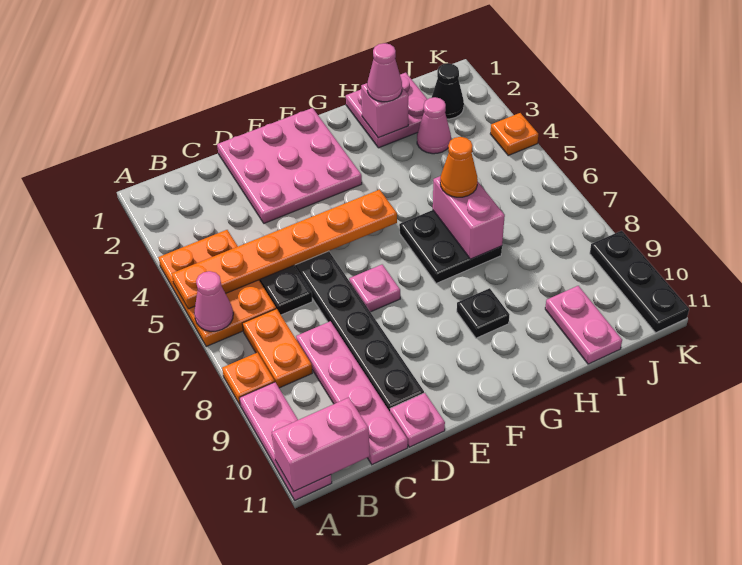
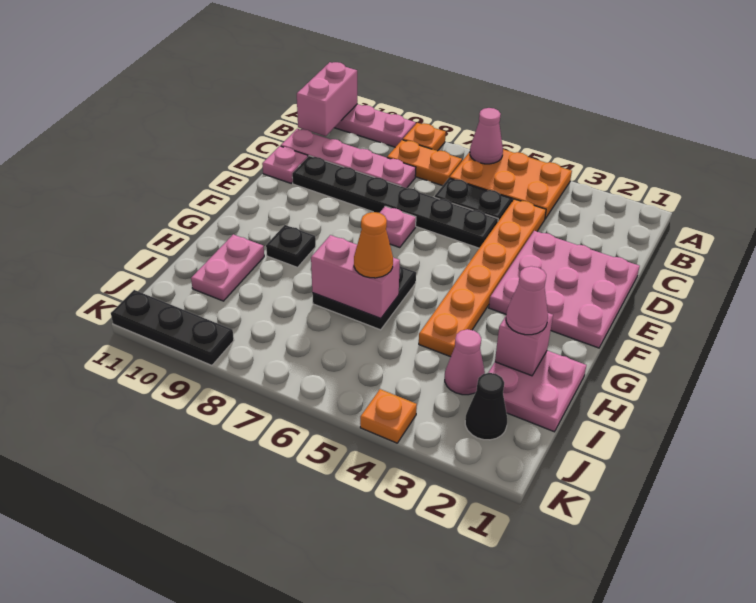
orange 1x6 plate [172,190,397,309] -> orange 1x6 plate moved to [419,199,546,357]
pink 1x2 plate [545,286,622,364] -> pink 1x2 plate turned to [191,234,264,301]

